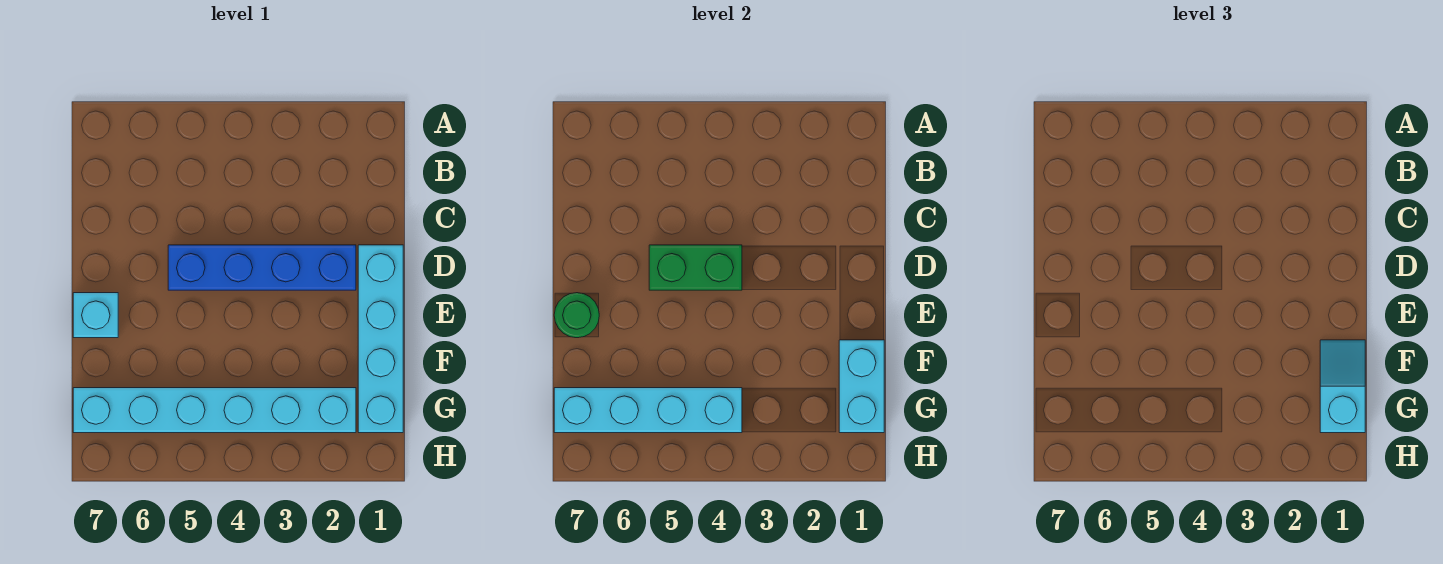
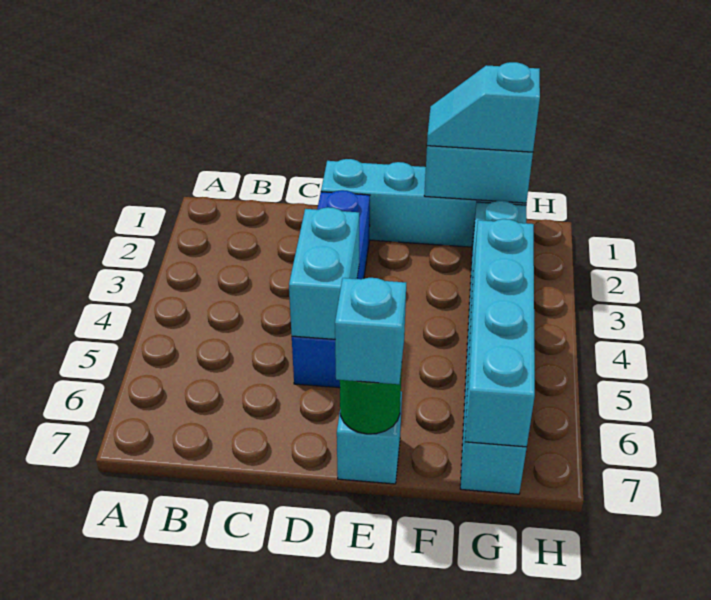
green 1x2 brick [649,245,742,290] -> cyan 1x2 brick [289,207,359,339]
none -> cyan 1x1 brick [335,278,406,384]

